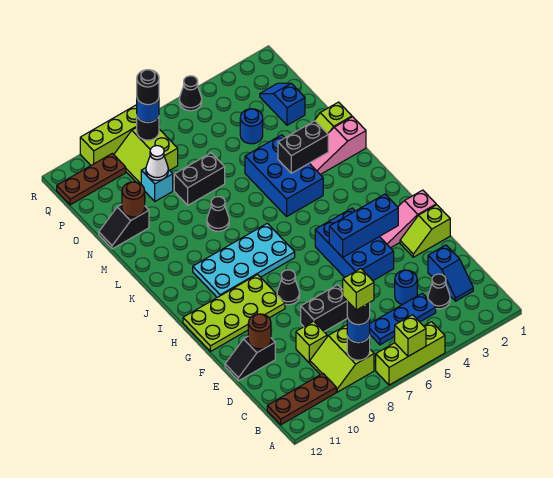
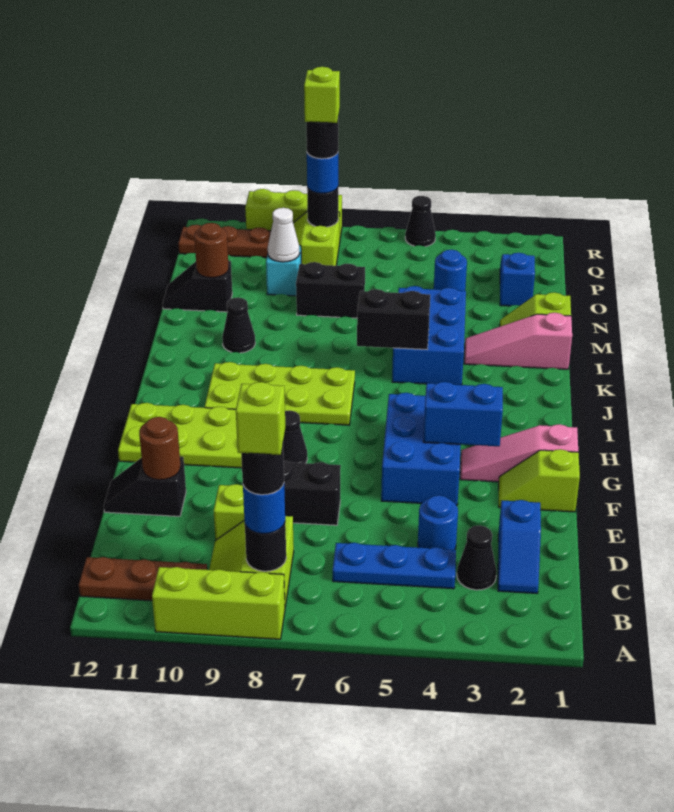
lime 1x3 brick [376,322,445,385] -> lime 1x3 brick moved to [152,567,285,639]
lime 1x1 brick [395,315,426,356] -> lime 1x1 brick moved to [304,67,340,123]
blue 1x3 brick [329,194,398,258] -> blue 1x2 brick [423,382,503,446]
cyan 2x4 plate [193,223,295,298] -> lime 2x4 plate [205,362,355,425]
black 1x2 brick [278,121,328,173] -> black 1x2 brick moved to [357,289,430,349]
black 1x1 cone [207,197,229,231] -> black 1x1 cone moved to [222,298,255,353]

